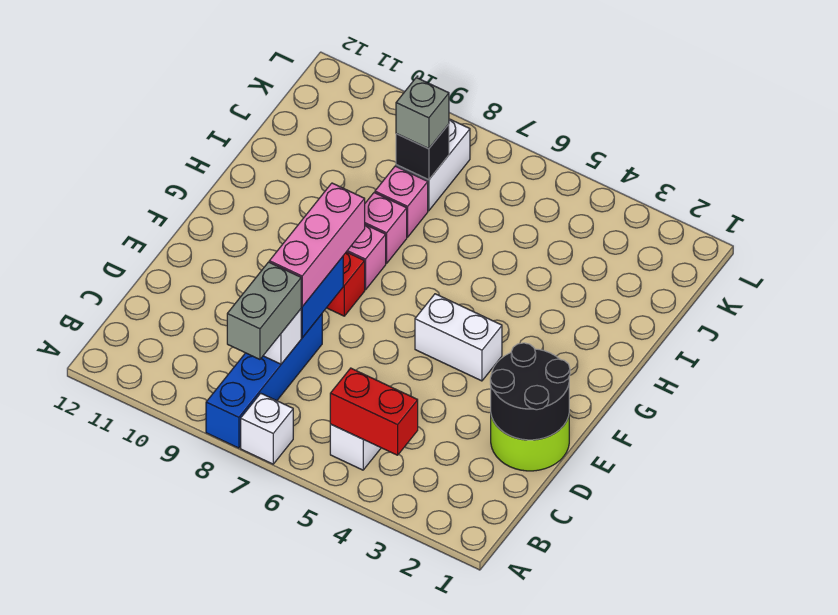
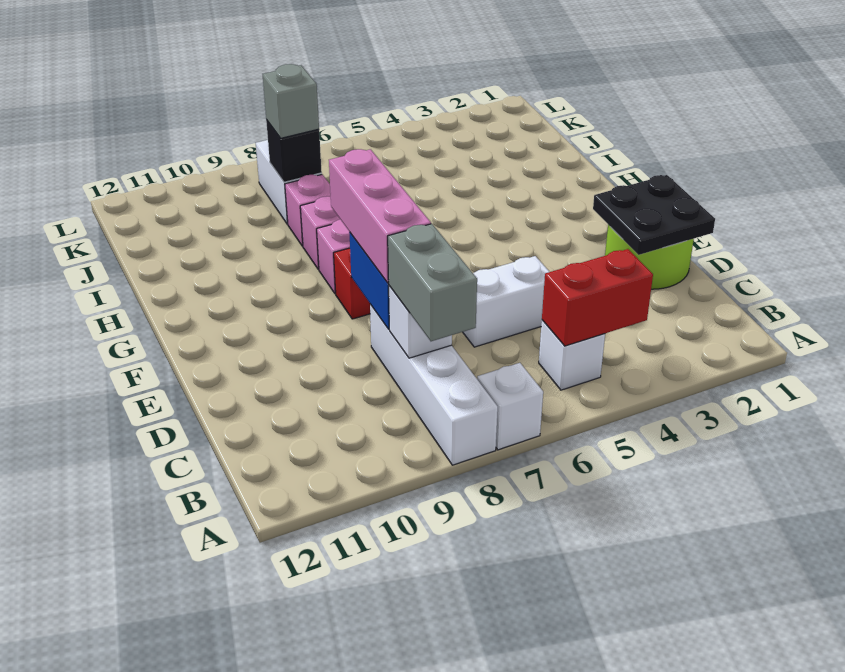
blue 1x4 brick [206,314,322,448] -> white 1x4 brick [370,304,498,465]
black 2x2 round brick [490,343,570,440] -> black 2x2 plate [593,175,715,255]
white 1x2 brick [415,294,502,381] -> white 1x2 brick moved to [463,256,549,347]

